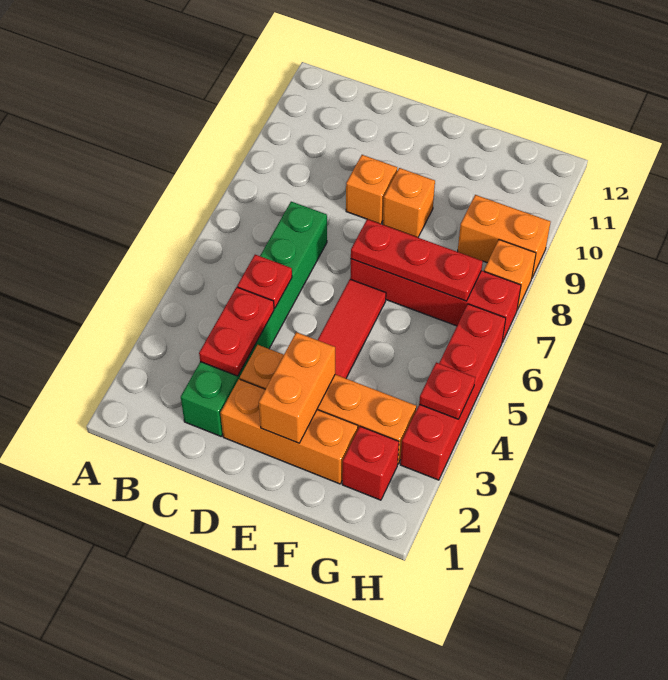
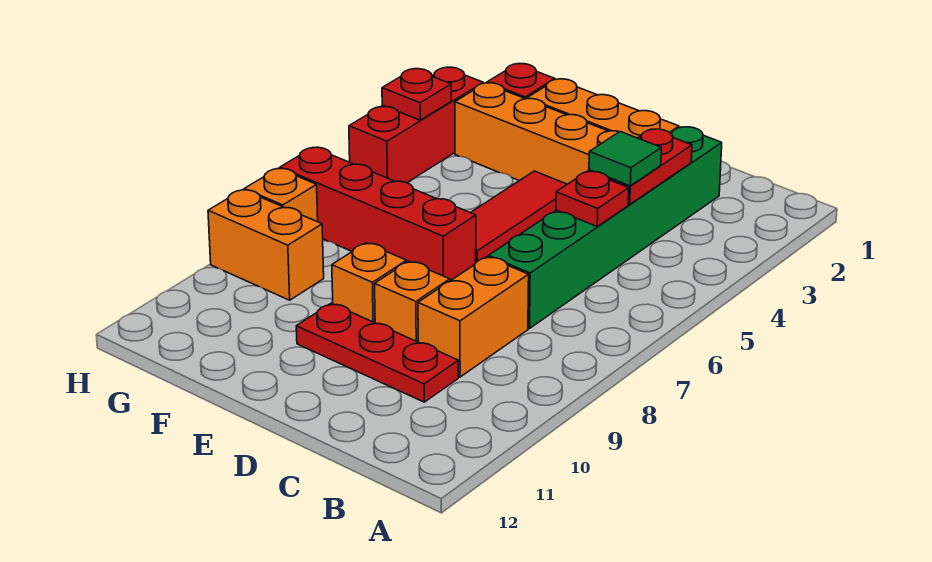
none -> green 1x1 tile [589,132,661,186]
orange 1x2 brick [259,332,335,443] -> orange 1x2 brick moved to [418,257,529,377]
red 1x3 plate [351,219,483,301] -> red 1x3 plate moved to [296,303,458,402]
red 1x4 brick [400,304,506,480] -> red 1x3 brick [349,67,483,183]

